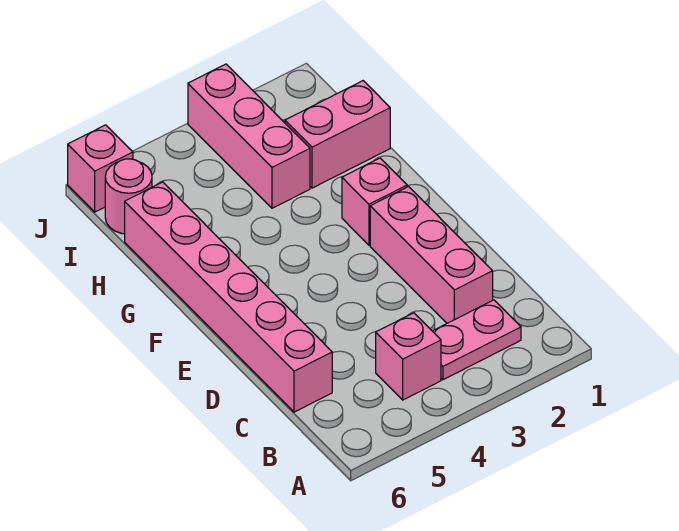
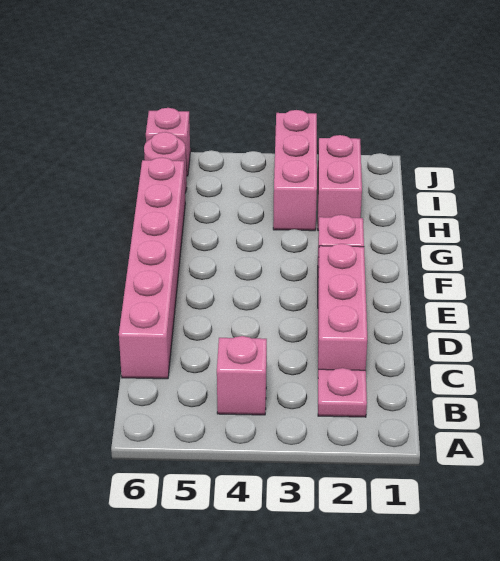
pink 1x2 plate [433,300,521,380] -> pink 1x1 plate [318,368,367,417]
pink 1x2 brick [285,81,390,188] -> pink 1x2 brick turned to [318,135,362,231]

